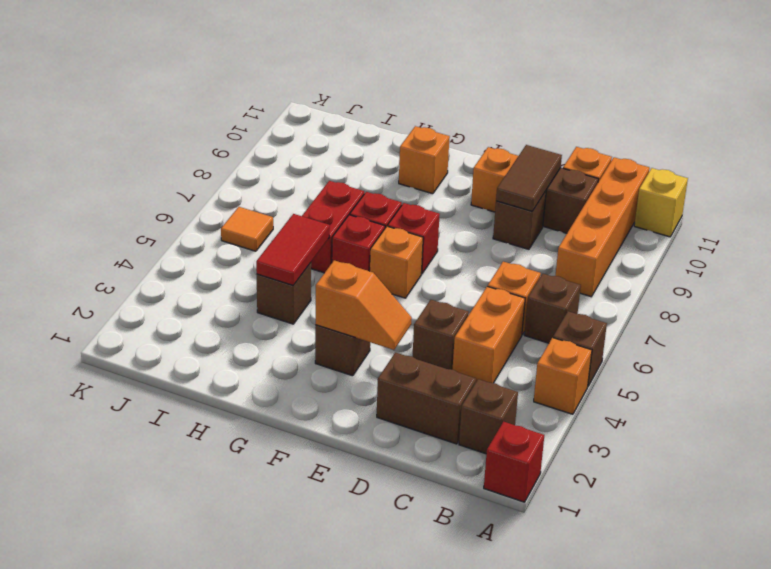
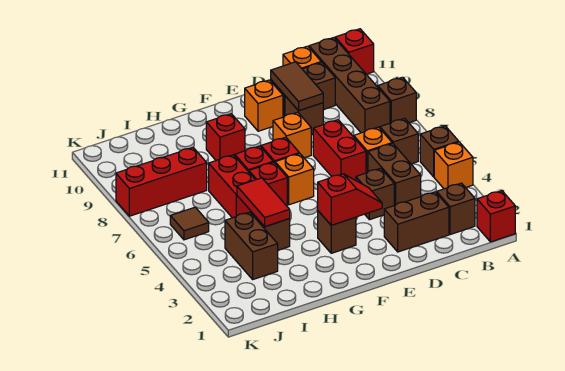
none -> brown 1x1 brick [378,77,416,123]
yellow 1x1 brick [634,168,688,237] -> red 1x1 brick [335,29,374,74]
orange 1x4 brick [555,157,650,297] -> brown 1x4 brick [309,38,390,133]
orange 1x2 brick [453,286,525,383] -> brown 1x2 brick [368,143,421,205]
none -> red 1x2 brick [313,120,366,180]
orange 1x2 slope [316,260,412,350] -> red 1x2 slope [318,174,382,225]
none -> red 1x1 brick [206,114,245,160]
orange 1x1 brick [399,126,450,194] -> orange 1x1 brick moved to [273,112,311,158]
none -> brown 1x2 brick [225,212,278,279]
none -> red 1x3 brick [116,148,207,216]
orange 1x1 tile [221,207,273,251] -> brown 1x1 tile [170,207,209,240]

